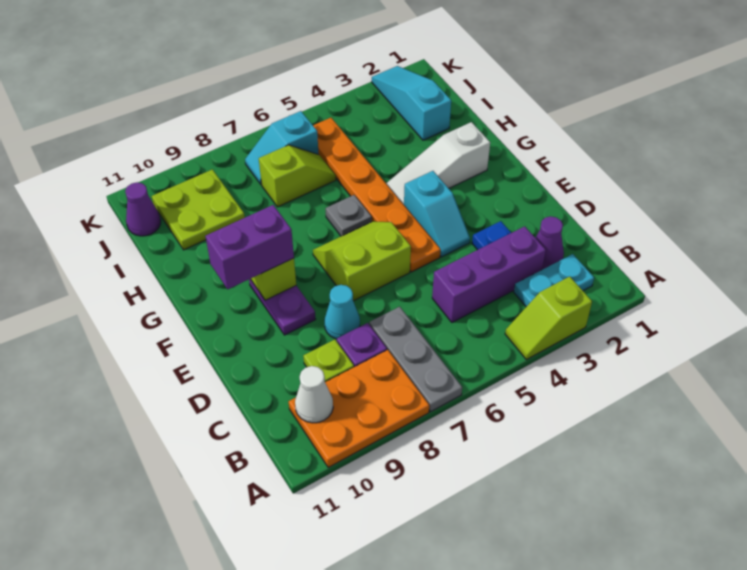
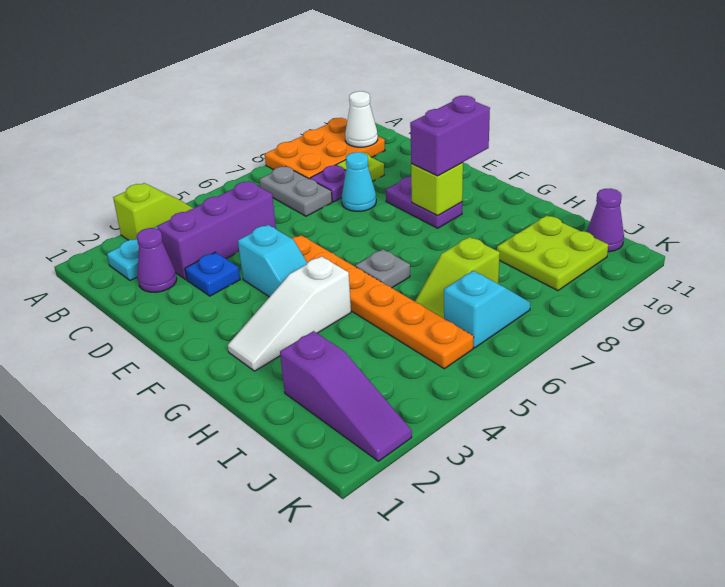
grey 1x3 plate [369,307,462,412] -> grey 1x2 plate [259,166,332,216]
cyan 1x2 slope [404,171,470,257] -> cyan 1x2 slope turned to [238,225,307,297]
lime 2x2 slope [313,221,411,301] -> none
white 1x3 slope [386,122,490,204] -> white 1x3 slope turned to [228,256,351,371]
cyan 1x3 slope [372,66,451,140] -> purple 1x3 slope [280,331,412,461]

